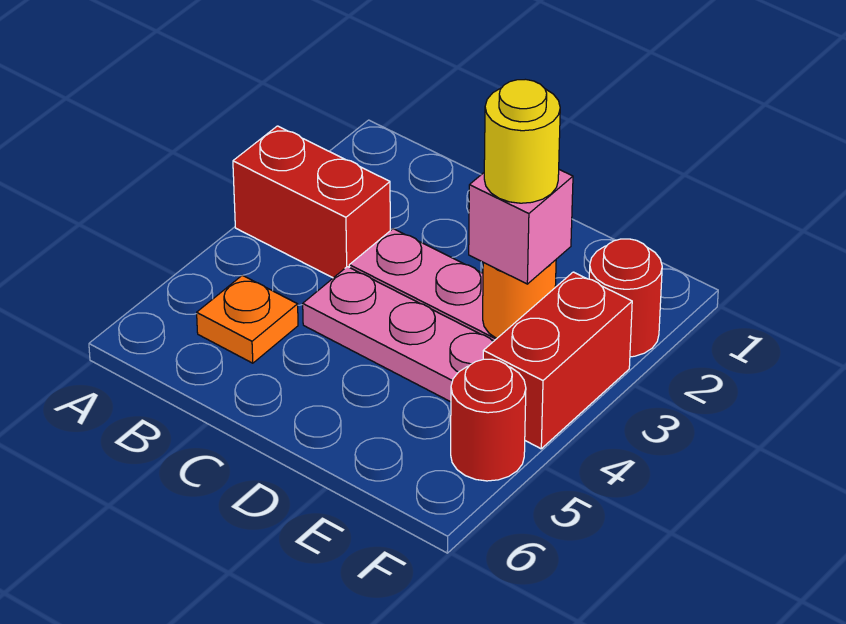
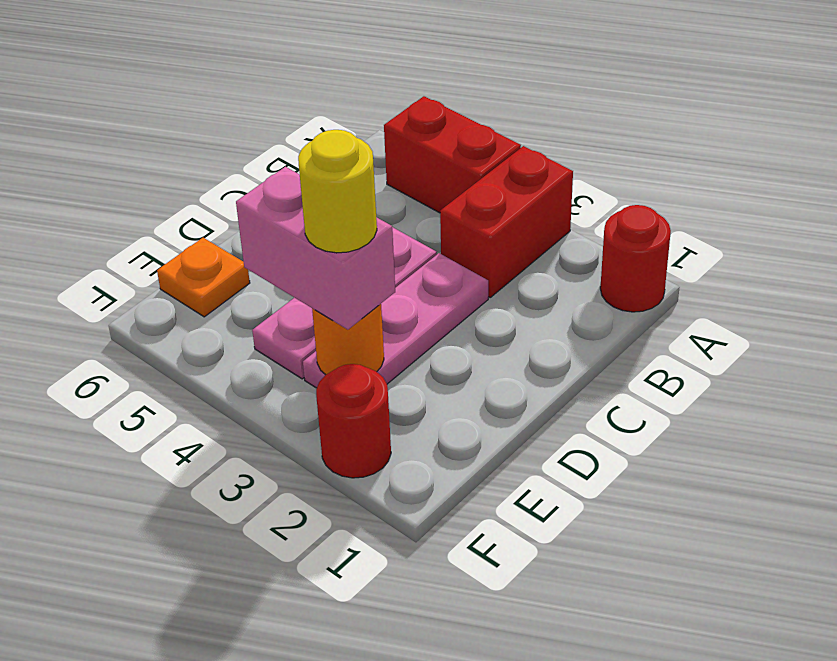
orange 1x1 plate [197,275,298,363] -> orange 1x1 plate moved to [157,238,250,317]
pink 1x1 brick [469,170,573,284] -> pink 1x2 brick [236,167,395,330]
red 1x2 brick [483,272,632,449] -> red 1x2 brick moved to [384,96,521,213]
red 1x1 round brick [451,359,526,481] -> red 1x1 round brick moved to [600,205,671,312]

